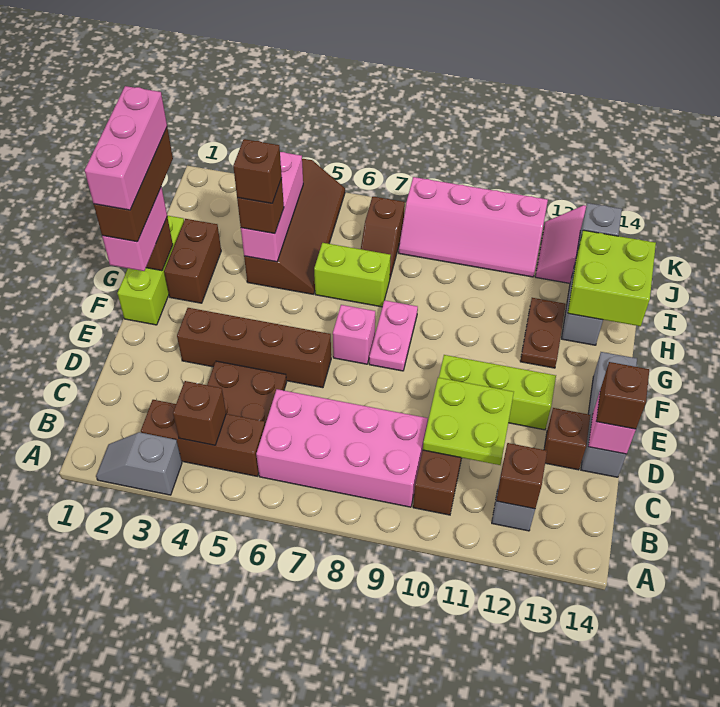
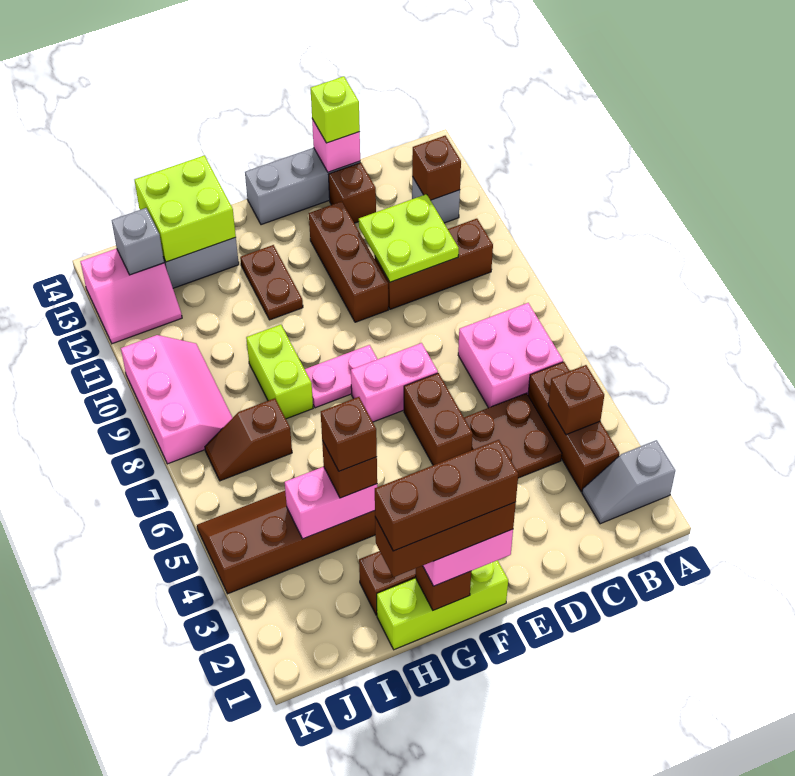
grey 1x2 slope [96,432,182,495] -> grey 1x2 slope turned to [582,440,675,524]
pink 2x4 brick [256,389,428,507] -> pink 2x2 brick [458,303,563,408]
brown 1x1 brick [596,362,649,429] -> lime 1x1 brick [311,76,360,143]
brown 1x4 brick [177,308,331,388] -> brown 1x2 brick [404,373,473,465]
lime 1x3 brick [439,355,556,430] -> brown 1x3 brick [309,201,388,322]
pink 1x3 brick [85,86,167,210] -> brown 1x3 brick [375,440,518,551]
pink 1x1 brick [333,305,375,364] -> pink 1x2 brick [351,343,438,422]
brown 1x2 plate [520,298,566,368] -> brown 1x2 plate turned to [240,245,303,320]
pink 1x3 brick [241,152,303,262] -> pink 1x2 brick [285,467,377,539]
lime 1x2 brick [314,243,391,307] -> lime 1x2 brick moved to [246,325,313,419]
brown 1x2 slope [361,197,405,277] -> brown 1x2 slope turned to [205,398,292,481]
pink 2x4 slope [399,177,548,277] -> pink 2x3 slope [121,335,232,464]

